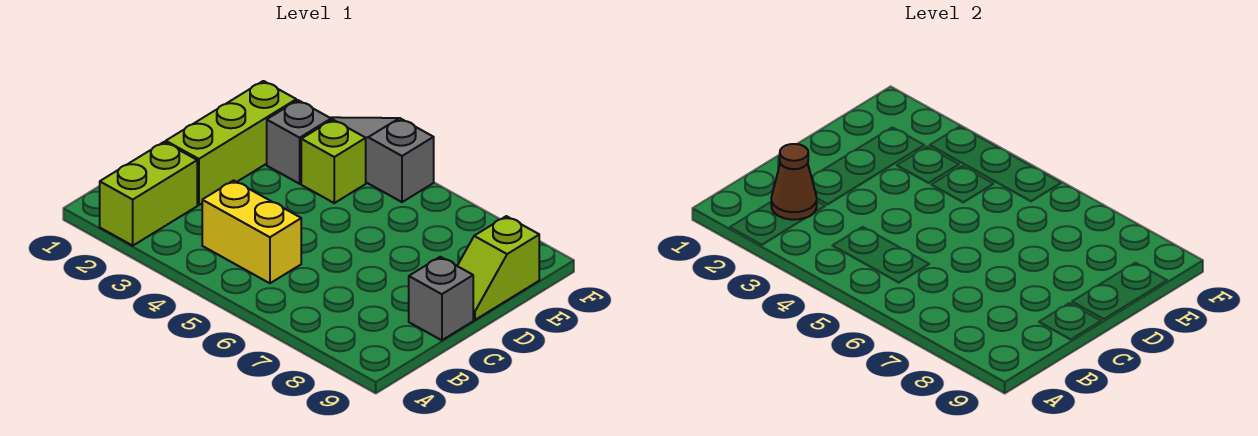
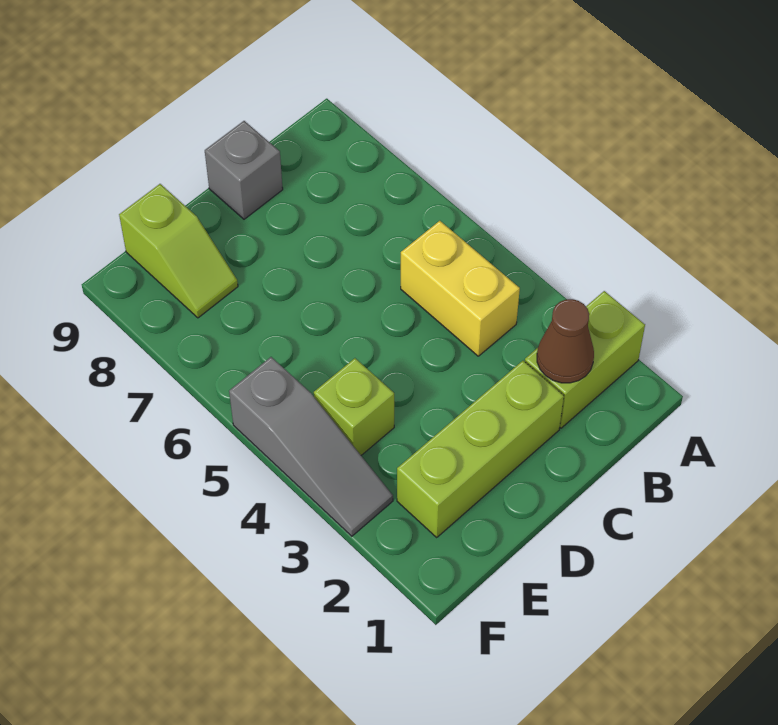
lime 1x2 slope [457,216,539,320] -> lime 1x2 slope turned to [119,184,238,318]
grey 1x1 brick [267,100,331,184] -> none

